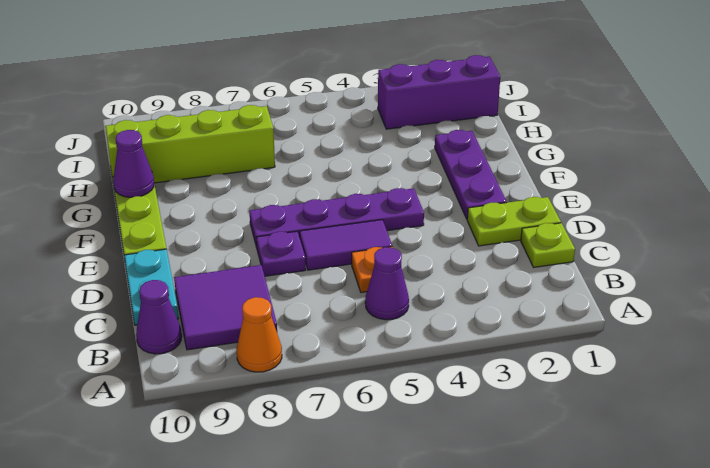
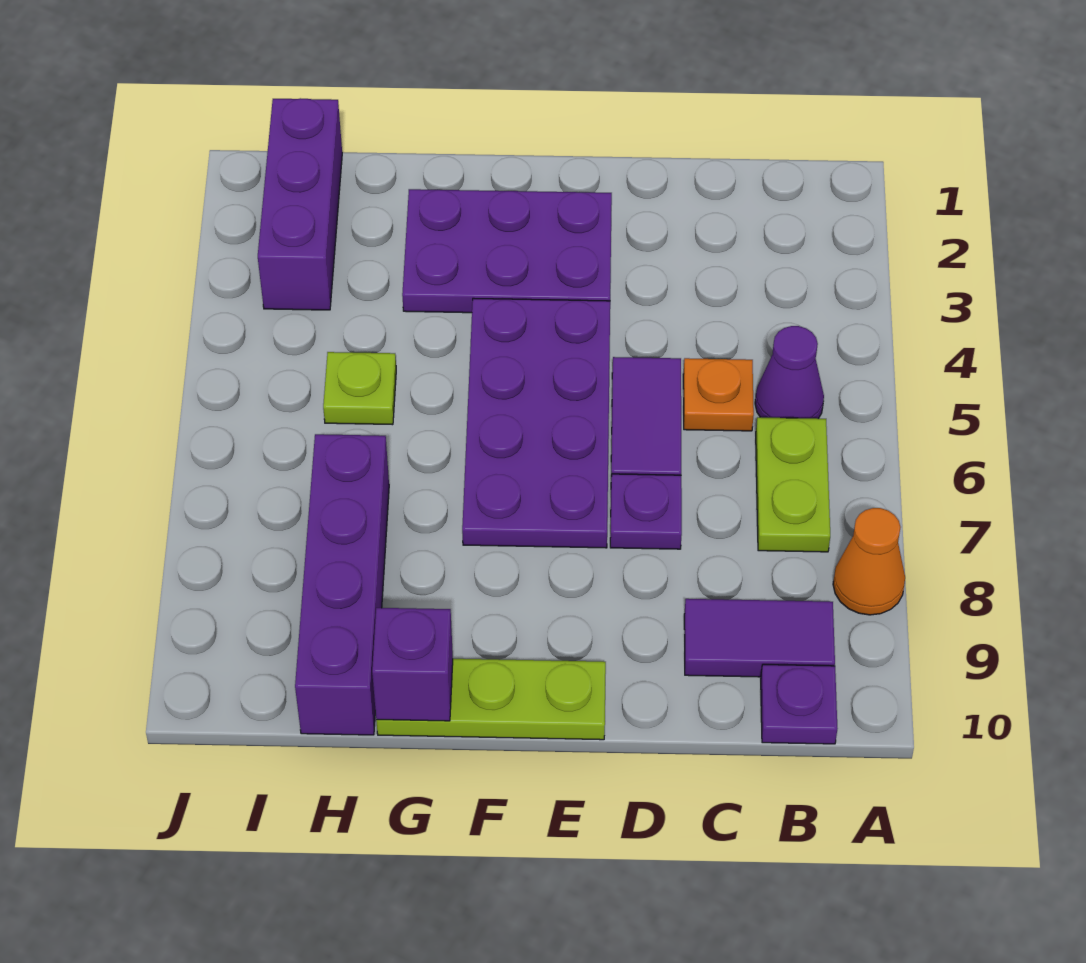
purple 2x2 tile [174,265,277,350] -> purple 1x2 tile [684,599,835,677]
purple 1x1 cone [136,280,182,354] -> purple 1x1 plate [761,665,838,744]
lime 1x1 plate [521,223,575,267] -> lime 1x1 plate moved to [323,352,396,425]
cyan 1x2 plate [124,249,179,325] -> none
lime 1x2 plate [467,197,561,246] -> lime 1x2 plate moved to [756,417,830,552]
purple 1x3 plate [435,130,507,219] -> purple 2x3 plate [402,189,612,313]
purple 1x4 plate [249,188,424,247] -> purple 2x4 plate [462,298,610,548]
purple 1x1 cone [113,130,154,197] -> purple 1x1 brick [372,608,453,721]
lime 1x4 brick [105,105,275,183] -> purple 1x4 brick [295,434,389,735]

